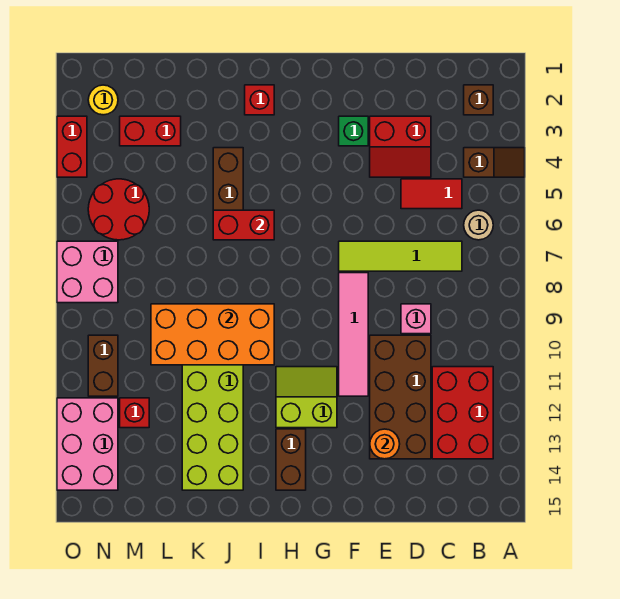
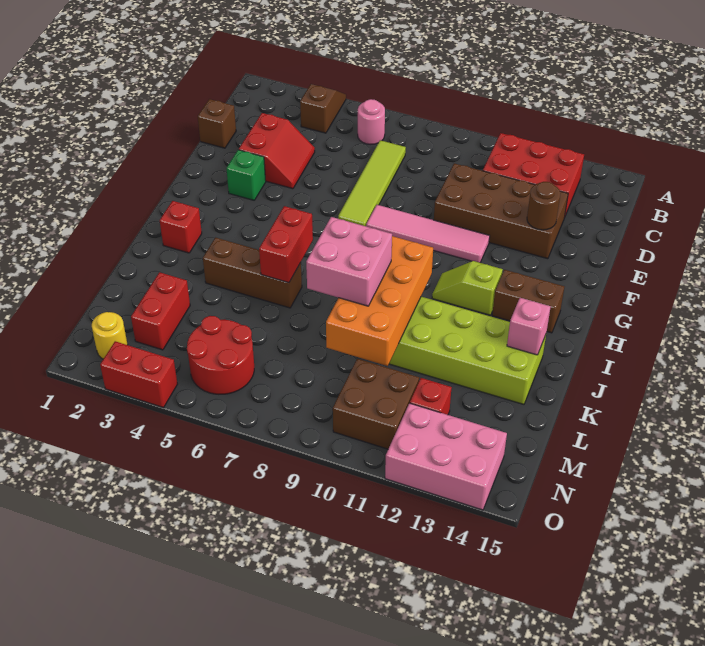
brown 1x1 brick [464,85,493,115] -> brown 1x1 brick moved to [198,99,236,148]
tan 1x1 round brick [464,210,493,240] -> pink 1x1 round brick [358,99,385,144]
red 1x2 tile [401,179,462,209] -> none
pink 1x1 brick [401,304,431,334] -> pink 1x1 brick moved to [507,298,551,355]
orange 1x1 round brick [370,429,400,459] -> brown 1x1 round brick [527,182,561,230]
lime 2x2 slope [276,367,337,428] -> lime 1x2 slope [432,261,503,315]
pink 2x2 brick [57,241,118,303] -> pink 2x2 brick moved to [306,217,392,306]
brown 1x2 brick [88,335,118,396] -> brown 2x2 brick [333,359,419,449]

